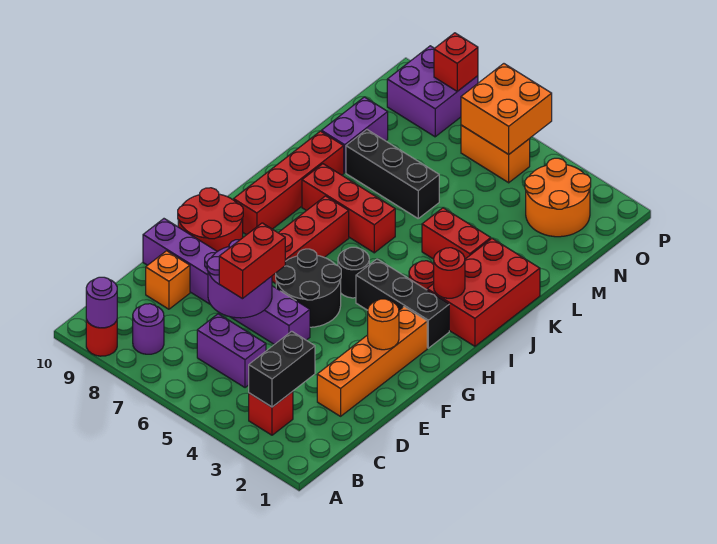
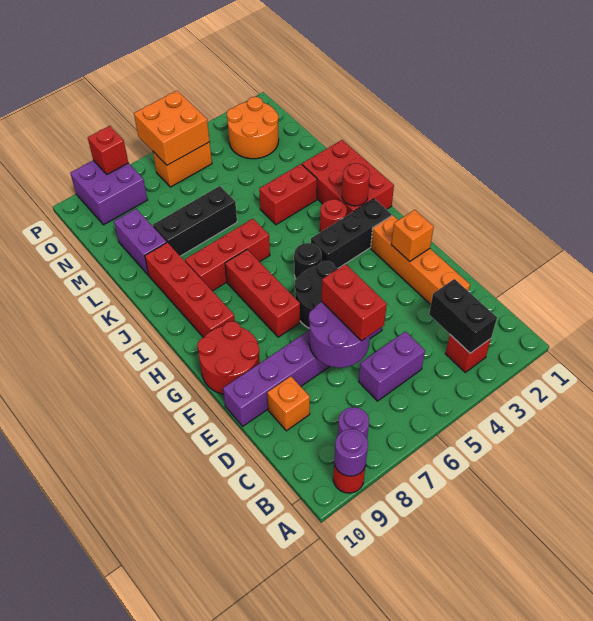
orange 1x1 round brick [368,299,399,350] -> orange 1x1 brick [391,210,434,261]

